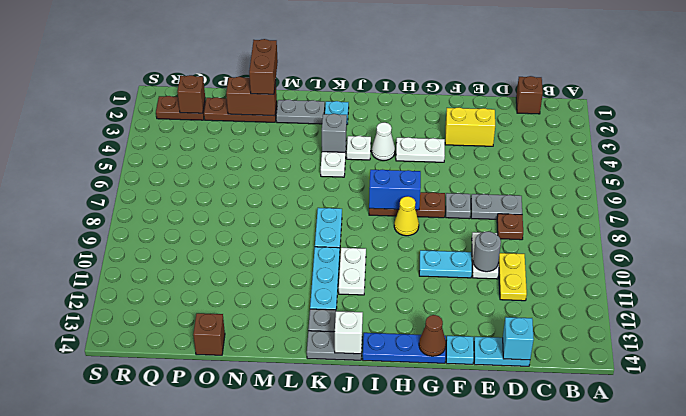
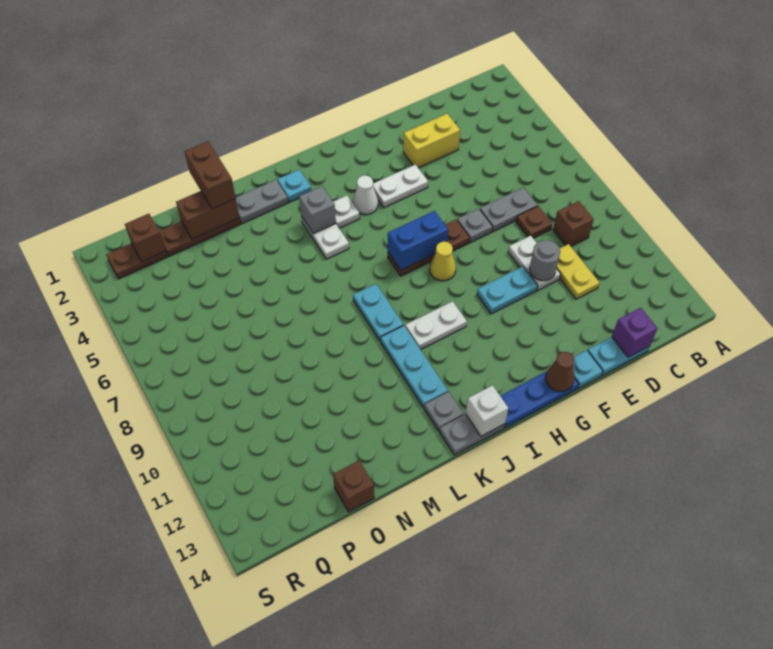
brown 1x1 brick [516,76,543,114] -> brown 1x1 brick moved to [553,201,594,246]
cyan 1x1 brick [503,317,534,360] -> purple 1x1 brick [612,308,657,357]
white 1x2 plate [339,248,366,295] -> white 1x2 plate turned to [405,301,467,350]

